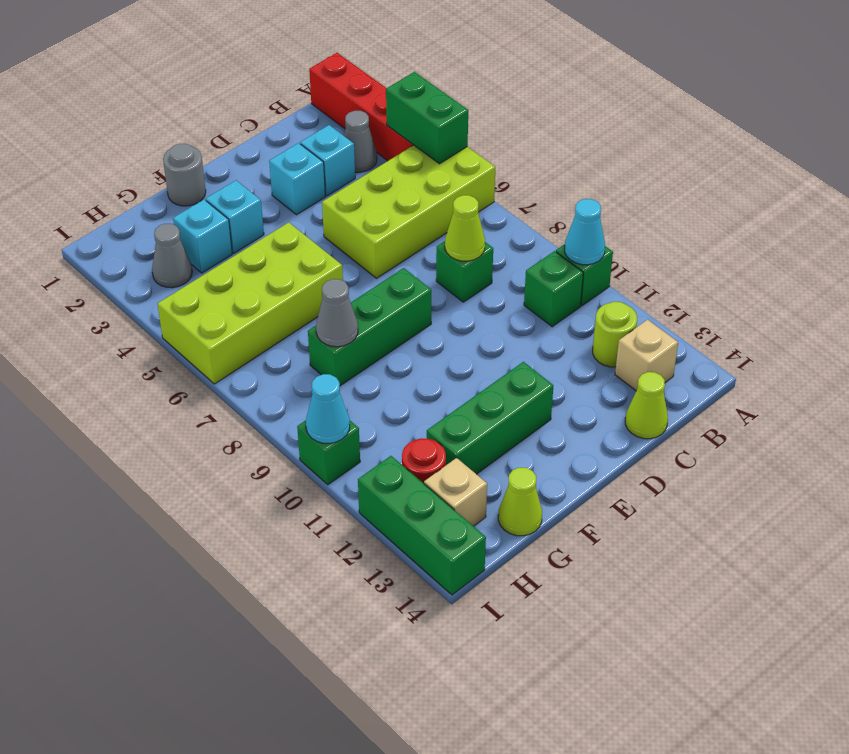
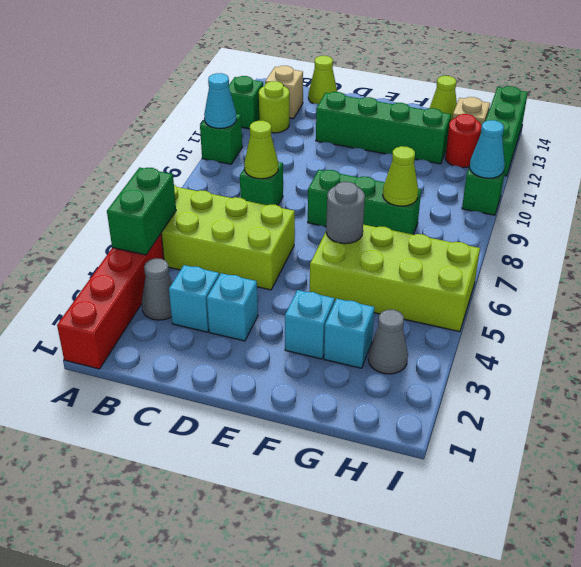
green 1x1 brick [524,251,583,327] -> green 1x1 brick moved to [229,76,263,129]
green 1x3 brick [427,362,553,474] -> green 1x4 brick [316,92,451,164]
grey 1x1 round brick [163,144,206,206] -> grey 1x1 round brick moved to [326,182,365,244]
grey 1x1 cone [316,279,358,347] -> lime 1x1 cone [383,146,418,206]

